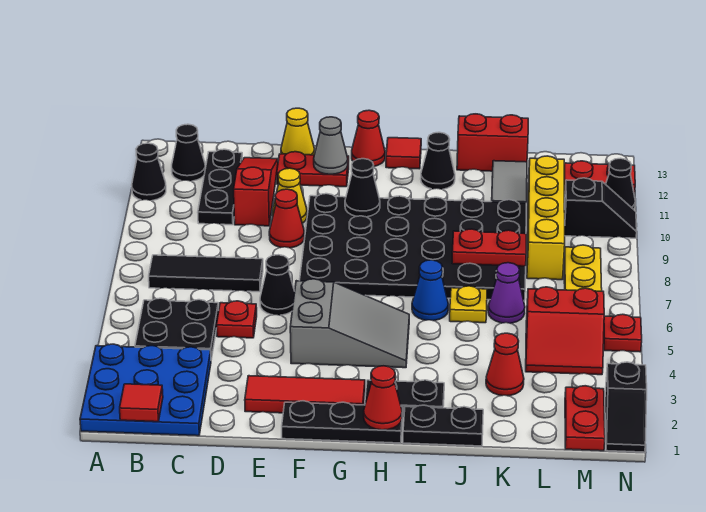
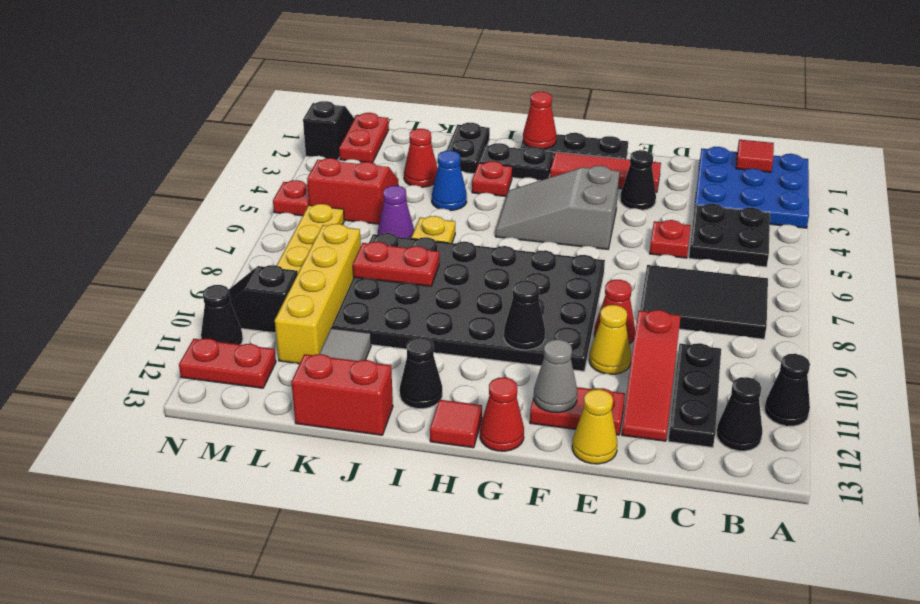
black 1x3 tile [149,255,263,292] -> black 2x3 tile [640,265,768,339]
black 1x1 cone [260,255,295,315] -> black 1x1 cone moved to [620,150,656,210]
black 1x2 plate [403,405,483,446] -> black 1x2 plate turned to [447,123,490,174]
none -> red 1x1 plate [472,161,512,196]
blue 1x1 cone [412,260,448,321] -> blue 1x1 cone moved to [432,151,467,210]

